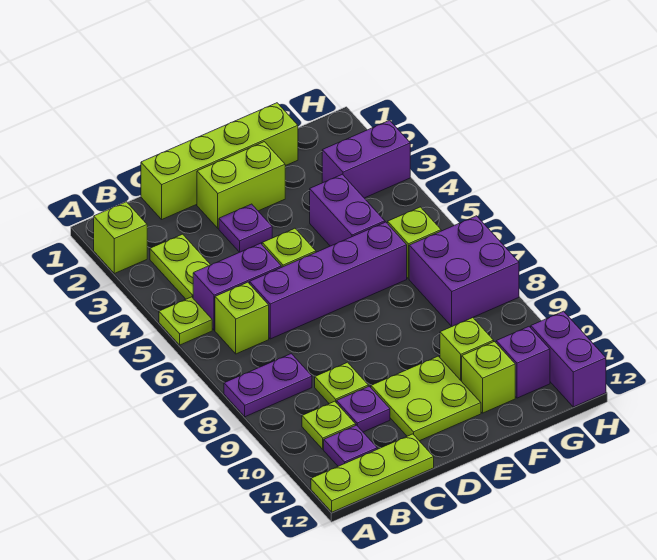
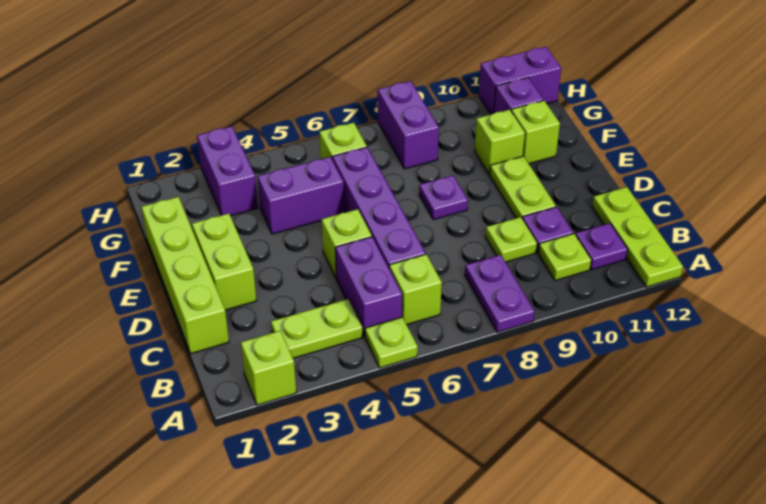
purple 1x1 plate [219,204,272,252] -> purple 1x1 plate moved to [419,176,468,220]
lime 2x2 plate [371,356,481,441] -> lime 1x2 plate [490,156,556,218]
purple 2x2 brick [409,216,519,326] -> purple 1x2 brick [378,81,439,169]

